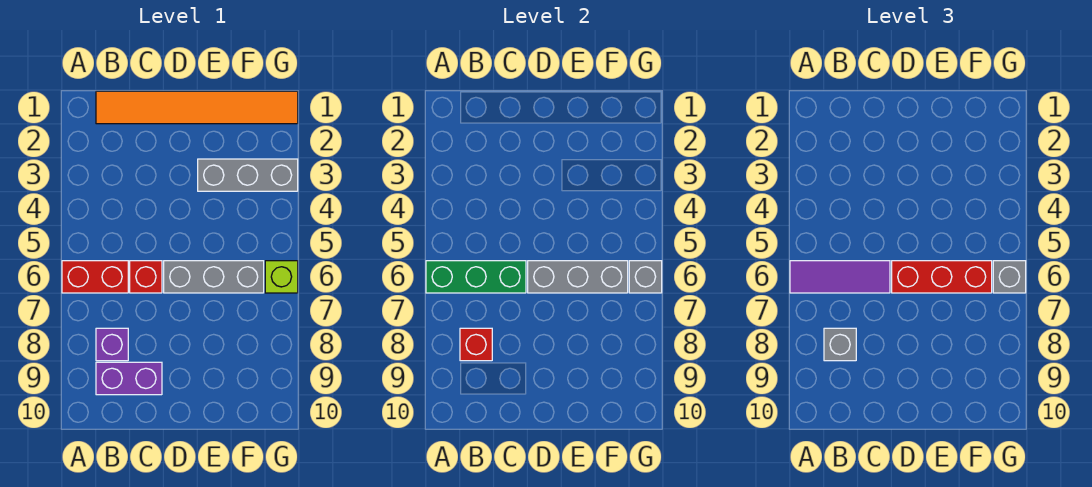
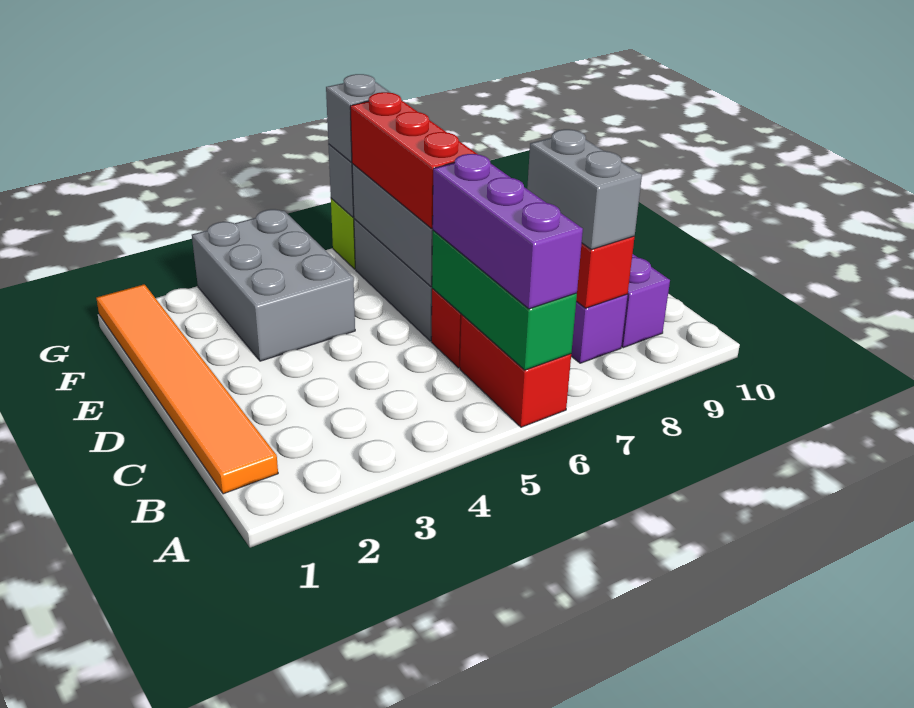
purple 1x3 tile [790,261,890,293] -> purple 1x3 brick [433,154,583,309]
grey 1x1 brick [824,328,856,361] -> grey 1x2 brick [527,129,642,249]
grey 1x3 brick [198,159,298,191] -> grey 2x3 brick [192,209,355,361]

